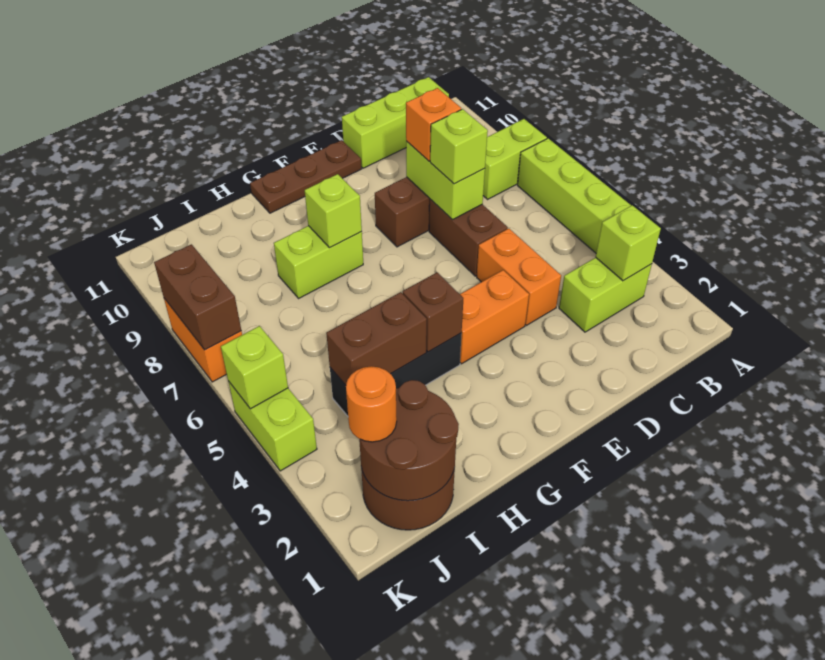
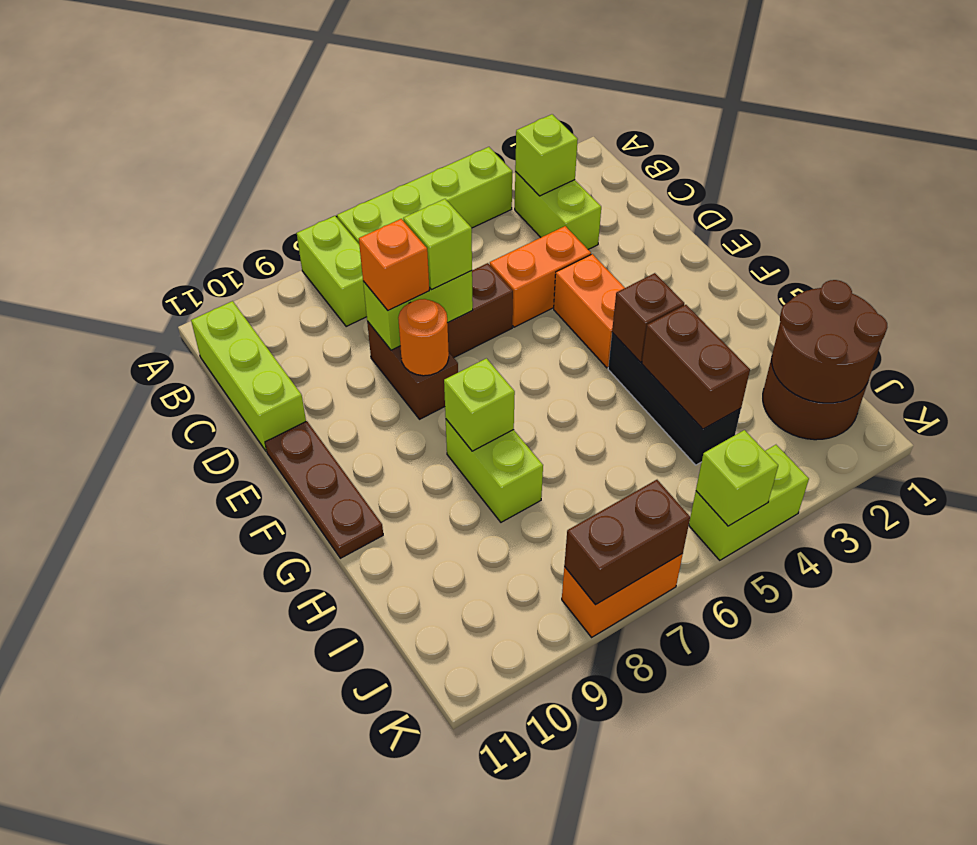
orange 1x1 round brick [346,366,397,442] -> orange 1x1 round brick moved to [398,299,449,376]

